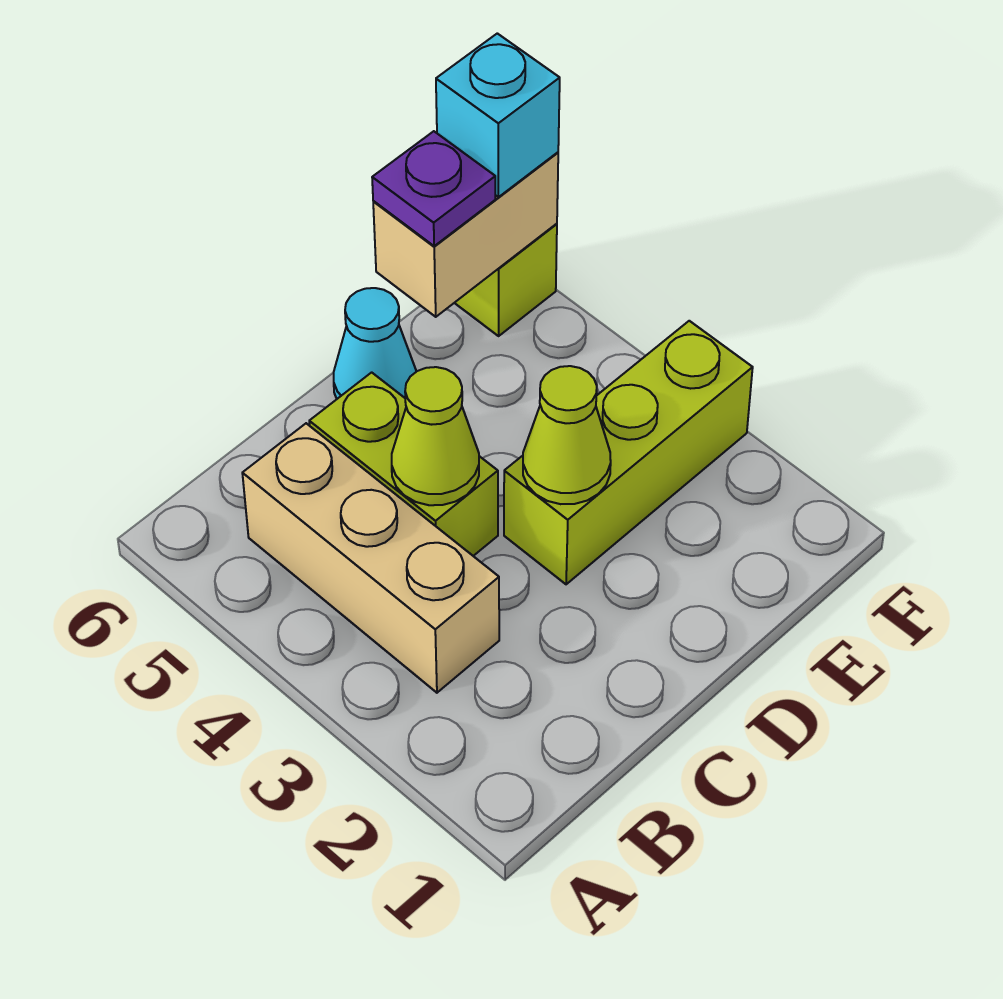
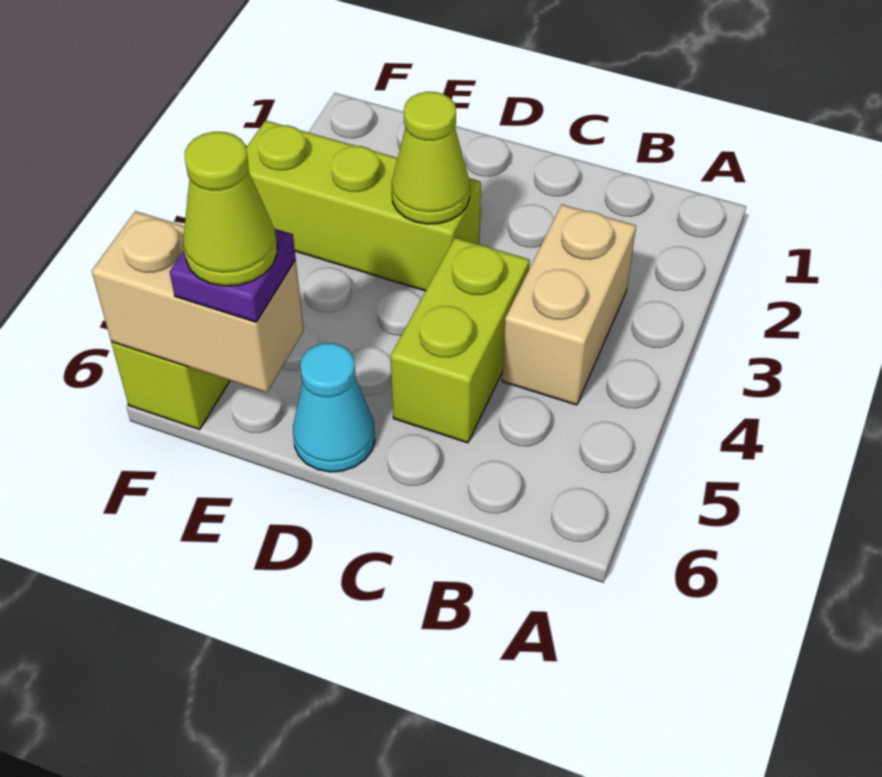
tan 1x3 brick [242,423,499,693] -> tan 1x2 brick [502,204,636,405]
lime 1x1 cone [392,367,479,505] -> lime 1x1 cone moved to [183,132,277,286]
cyan 1x1 brick [436,33,560,197] -> none

